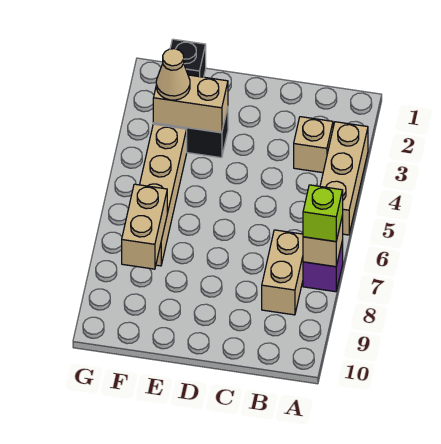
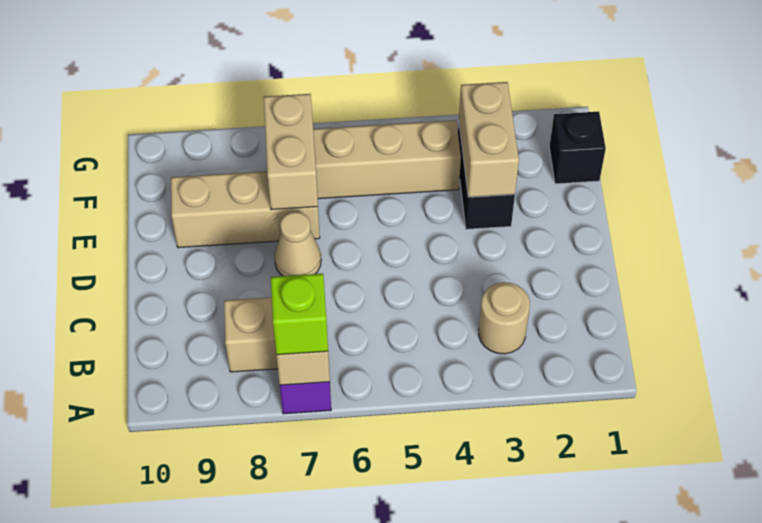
tan 1x3 brick [320,122,368,235] -> tan 1x3 brick moved to [171,171,320,248]
tan 1x1 brick [294,117,333,173] -> tan 1x1 round brick [479,282,530,354]
tan 1x1 cone [156,49,190,100] -> tan 1x1 cone moved to [275,212,321,276]
tan 1x2 brick [122,184,167,269] -> tan 1x2 brick turned to [264,94,318,210]

